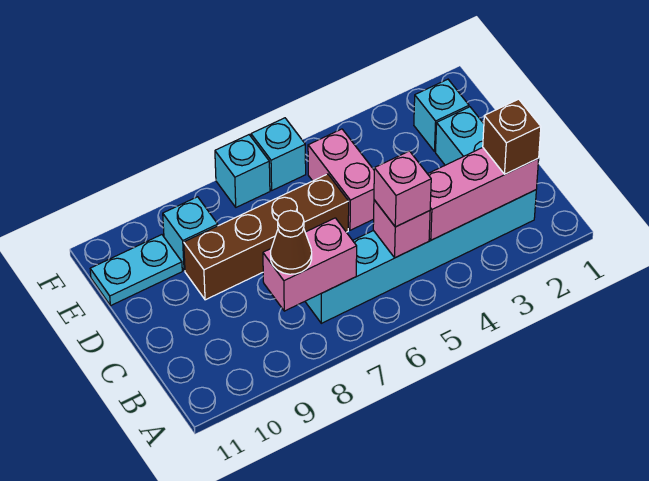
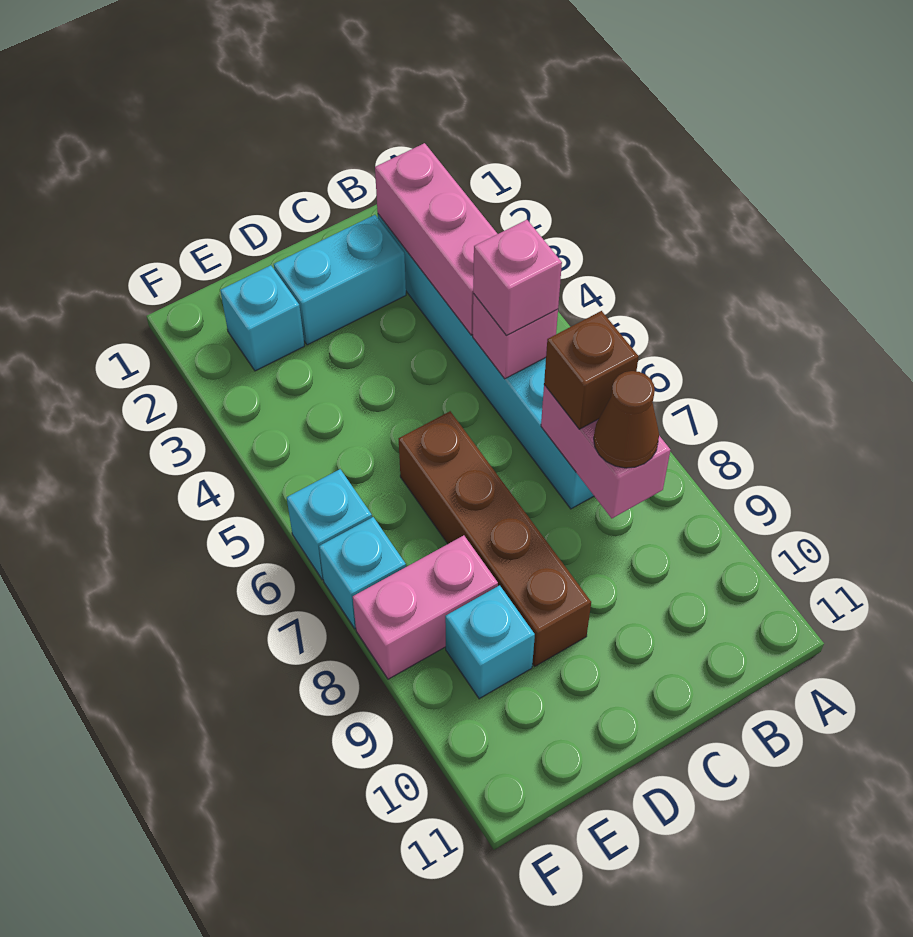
brown 1x1 brick [483,99,541,174] -> brown 1x1 brick moved to [544,311,639,429]
pink 1x2 brick [308,129,374,230] -> pink 1x2 brick moved to [353,535,498,679]
cyan 1x2 plate [90,235,182,306] -> none

